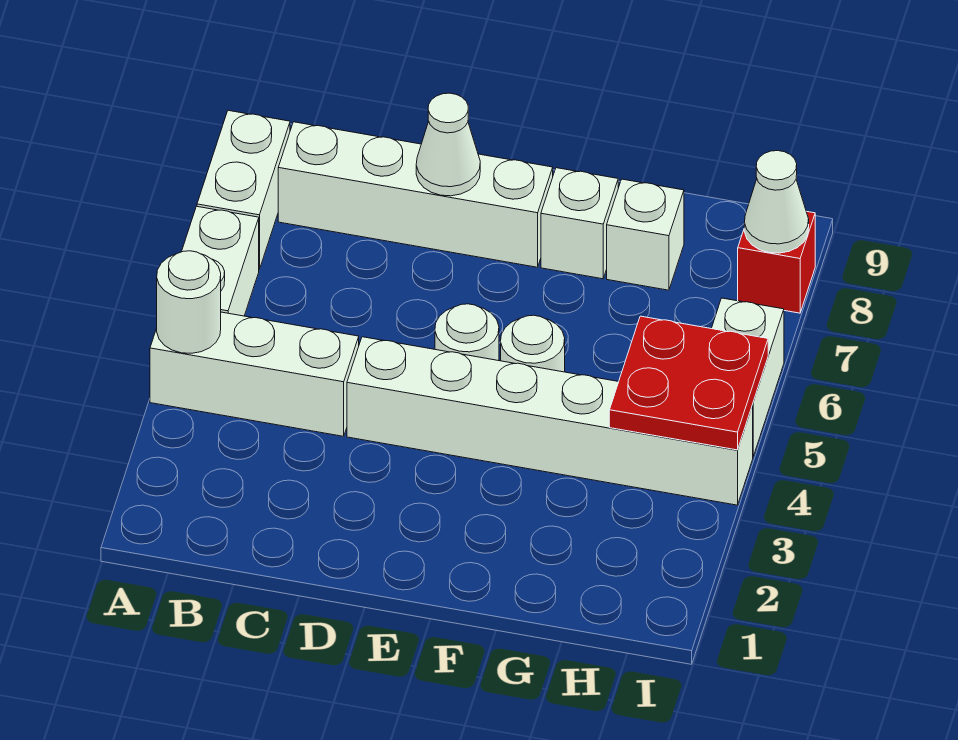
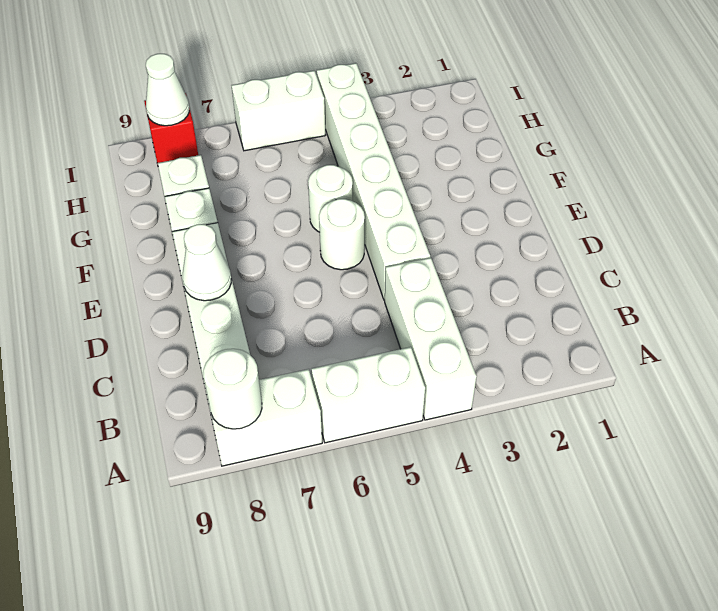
white 1x1 round brick [157,251,221,353] -> white 1x1 round brick moved to [203,349,262,429]
red 2x2 plate [609,316,768,450] -> none

